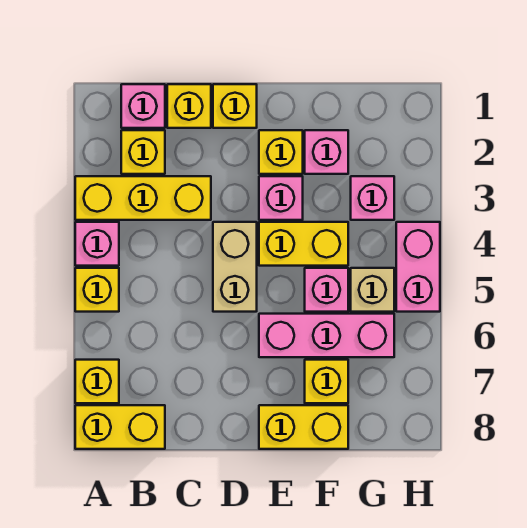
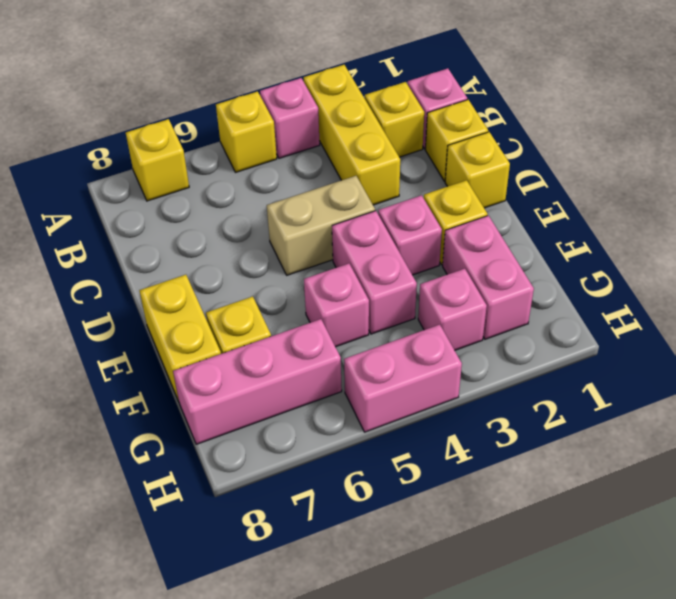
yellow 1x2 brick [75,405,165,449] -> none
yellow 1x2 brick [259,222,348,266] -> pink 1x2 brick [332,211,417,334]
pink 1x3 brick [259,314,394,357] -> pink 1x3 brick turned to [173,319,342,444]
pink 1x1 brick [305,130,348,174] -> pink 1x2 brick [443,216,534,339]
tan 1x1 brick [351,268,394,312] -> none

